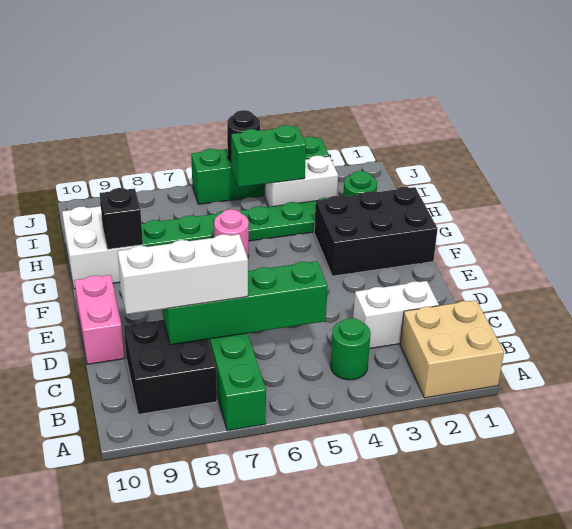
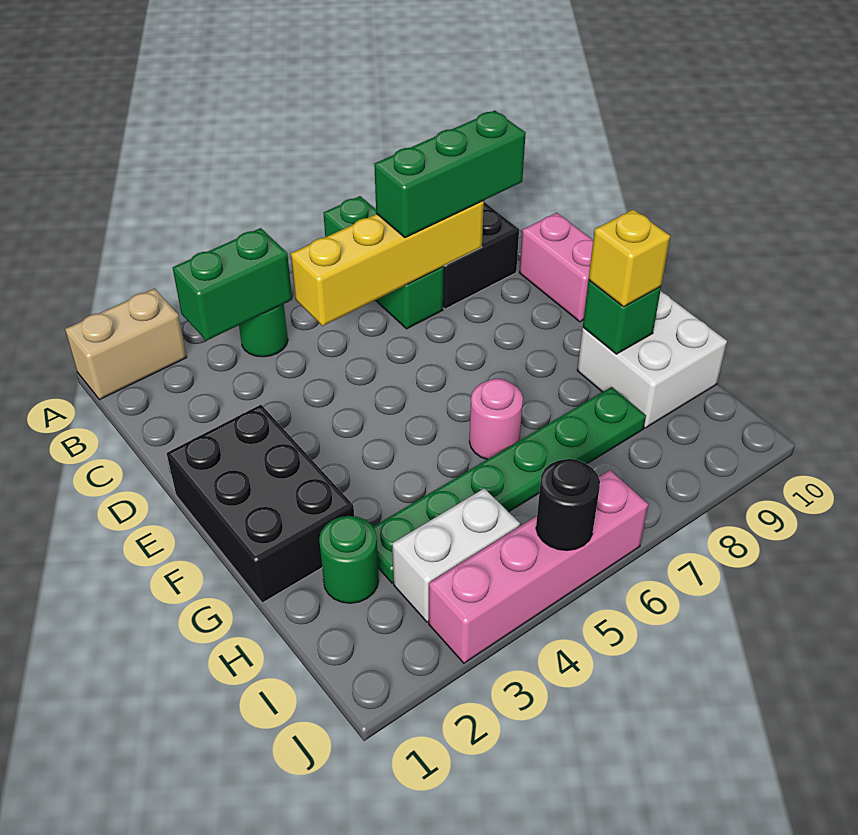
tan 2x2 brick [400,300,504,398] -> tan 1x2 brick [65,289,187,400]
white 1x2 brick [353,281,439,349] -> none
green 1x4 brick [163,261,328,345] -> yellow 1x4 brick [291,201,484,326]
white 1x3 brick [118,234,248,314] -> green 1x3 brick [374,111,526,238]
black 2x3 brick [314,187,438,276] -> black 2x3 brick turned to [167,405,354,603]
black 1x1 brick [100,188,143,249] -> green 1x1 brick [583,280,661,354]
none -> yellow 1x1 brick [589,209,670,307]
green 1x2 brick [231,125,306,187] -> green 1x2 brick moved to [173,228,292,341]
green 1x4 brick [191,137,329,204] -> pink 1x4 brick [429,470,648,663]

